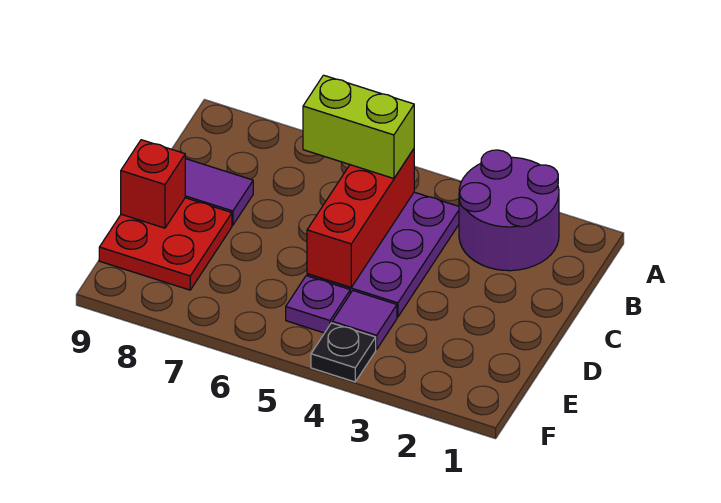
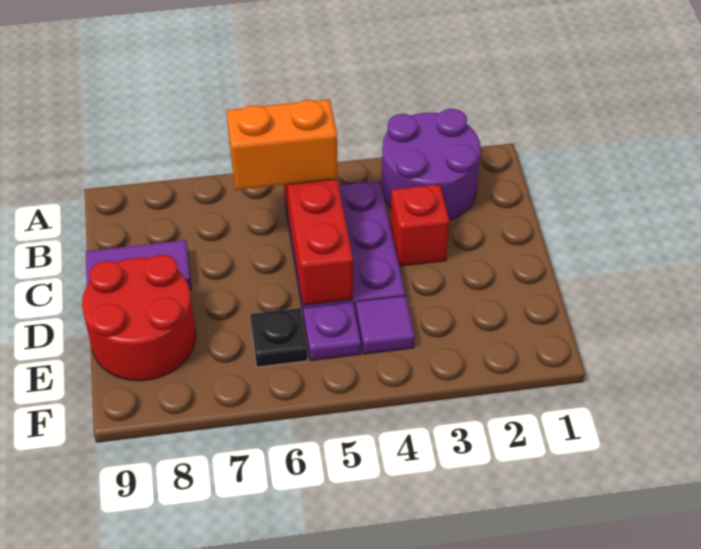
lime 1x2 brick [303,75,414,178] -> orange 1x2 brick [227,99,338,190]
red 2x2 plate [99,198,232,290] -> red 2x2 round brick [82,255,196,381]
red 1x1 brick [121,140,185,228] -> red 1x1 brick moved to [390,184,449,266]
black 1x1 plate [311,323,376,382] -> black 1x1 plate moved to [250,308,308,367]

